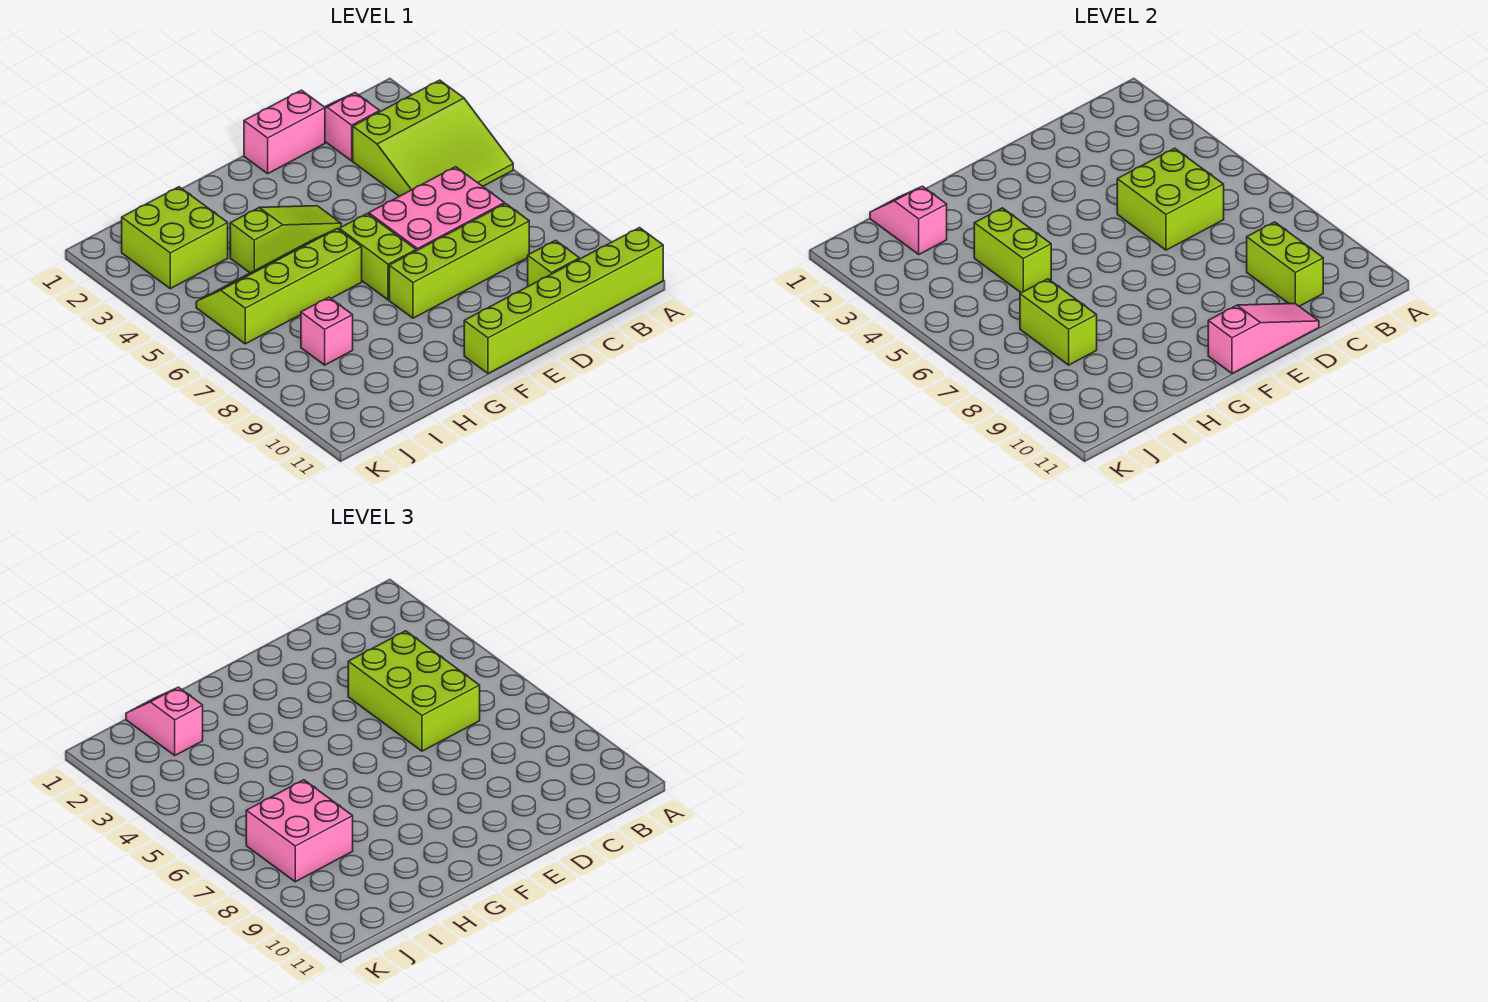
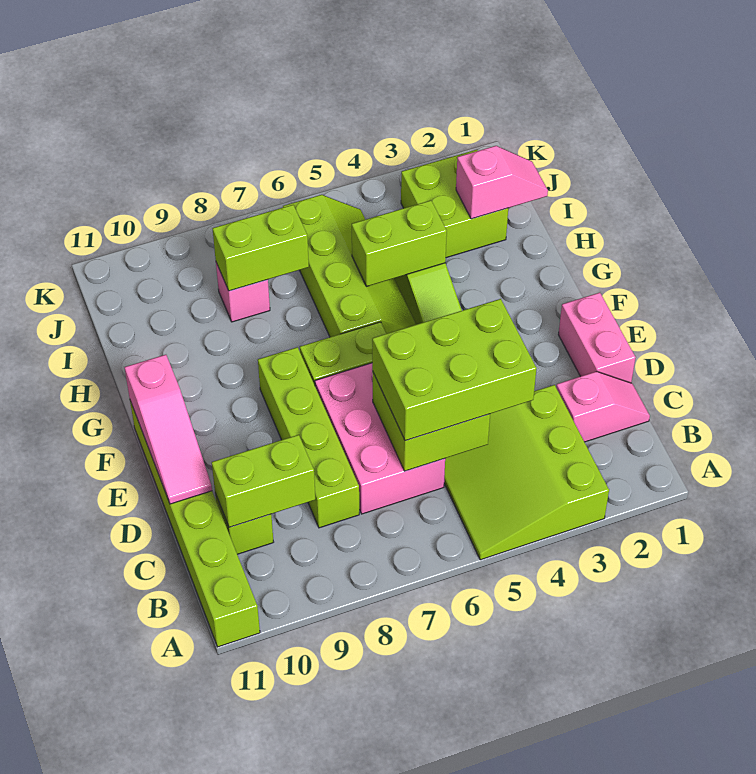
pink 1x2 slope [126,687,203,755] -> none
pink 2x2 brick [246,780,353,882] -> none

